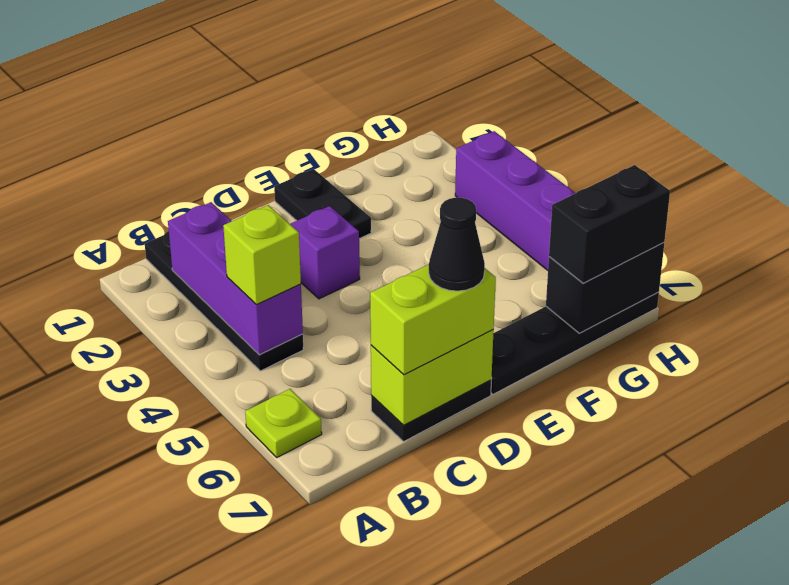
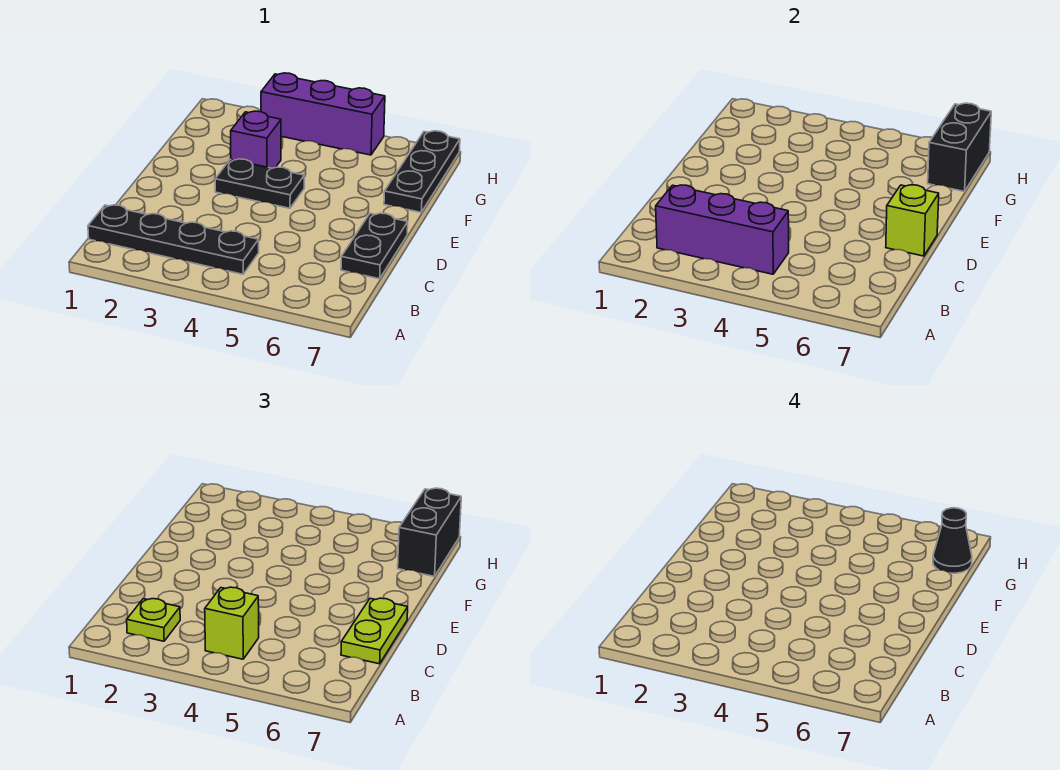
lime 1x1 plate [245,389,322,457] -> lime 1x1 plate moved to [127,599,180,641]
lime 1x2 brick [371,330,494,425] -> lime 1x1 brick [886,185,939,256]
lime 1x2 brick [370,264,496,375] -> lime 1x2 plate [341,598,408,664]
purple 1x1 brick [290,206,360,299] -> purple 1x1 brick moved to [231,111,281,168]
black 1x1 cone [429,198,485,291] -> black 1x1 cone moved to [933,508,972,573]
black 1x2 plate [274,169,371,239] -> black 1x2 plate moved to [215,159,304,208]
black 1x4 plate [491,292,659,394] -> black 1x3 plate [384,131,460,212]

